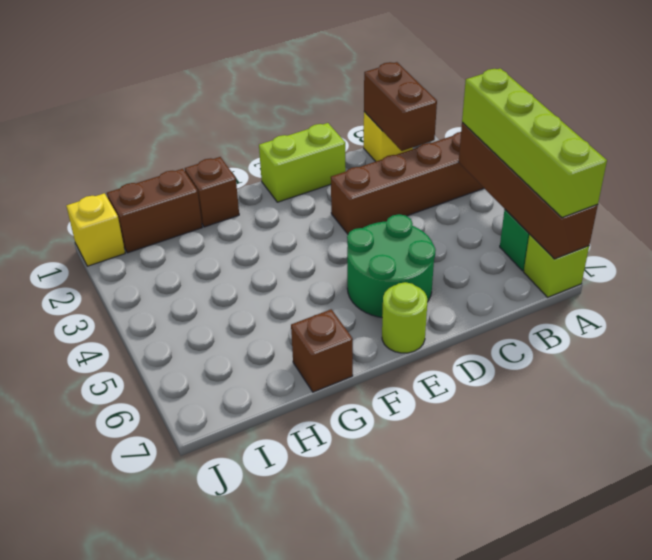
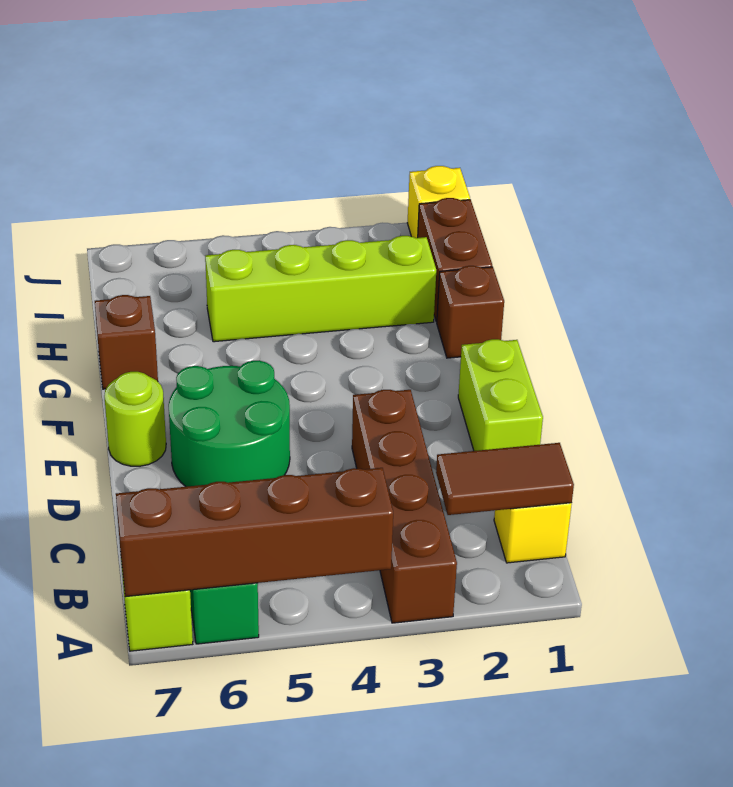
lime 1x4 brick [462,68,607,218] -> lime 1x4 brick moved to [205,236,436,342]
brown 1x2 brick [364,62,437,151] -> brown 1x2 tile [436,443,574,515]

